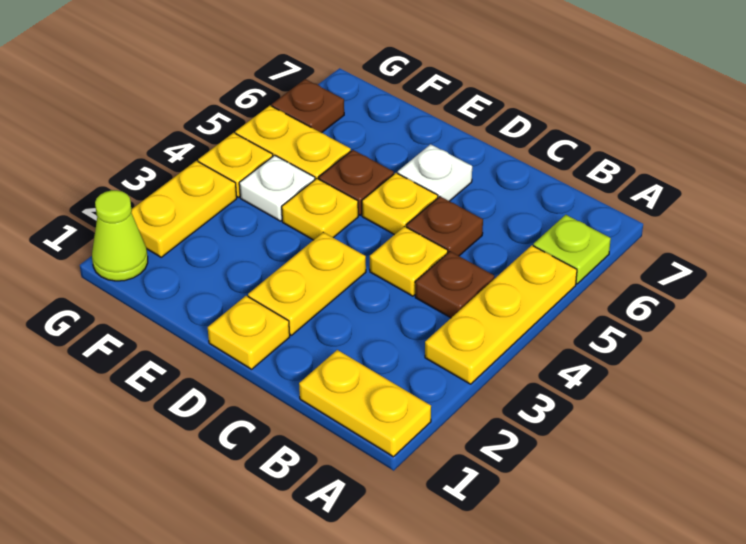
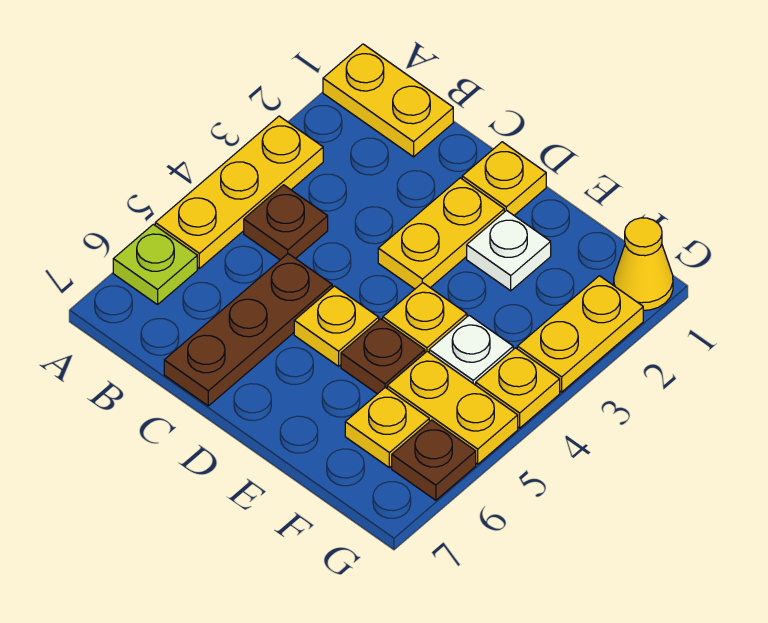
yellow 1x1 plate [370,226,448,296] -> yellow 1x1 plate moved to [345,387,429,468]
brown 1x1 plate [406,196,483,256] -> brown 1x3 plate [164,254,332,406]
white 1x1 plate [398,144,472,201] -> white 1x1 plate moved to [467,210,551,291]
lime 1x1 cone [92,190,148,281] -> yellow 1x1 cone [614,218,673,310]

